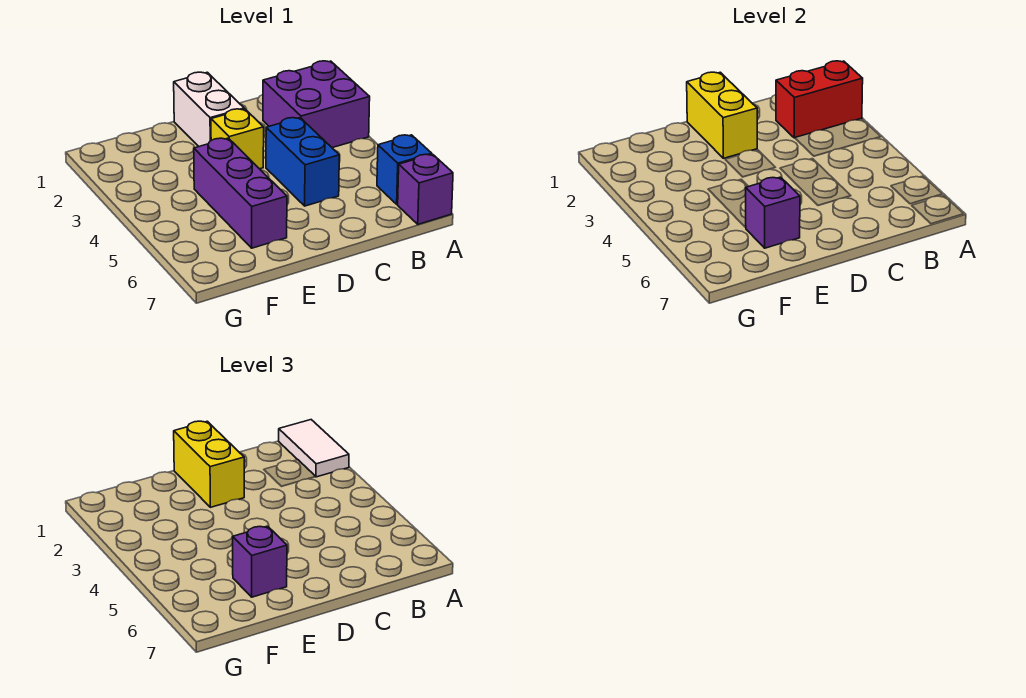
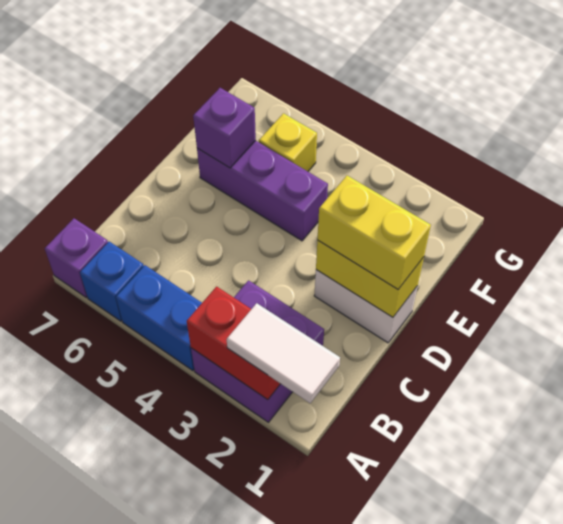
red 1x2 brick [776,61,863,138] -> red 1x2 brick turned to [187,286,280,400]
blue 1x2 brick [266,118,339,206] -> blue 1x2 brick moved to [116,265,202,371]
yellow 1x1 brick [211,109,264,169] -> yellow 1x1 brick moved to [259,113,317,171]
purple 1x1 brick [233,526,287,597] -> none

